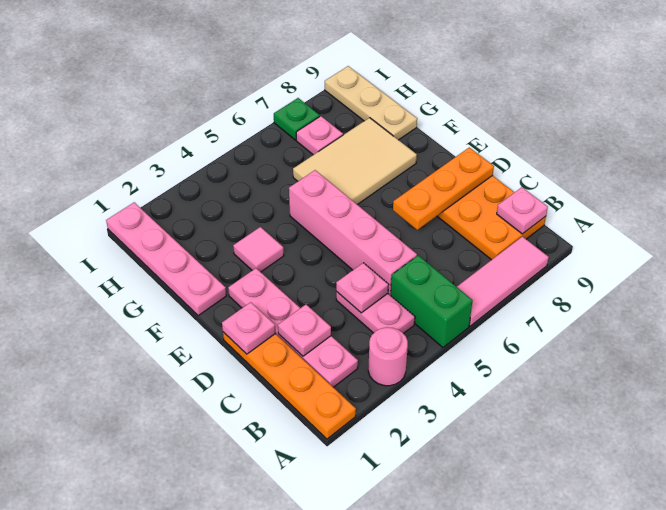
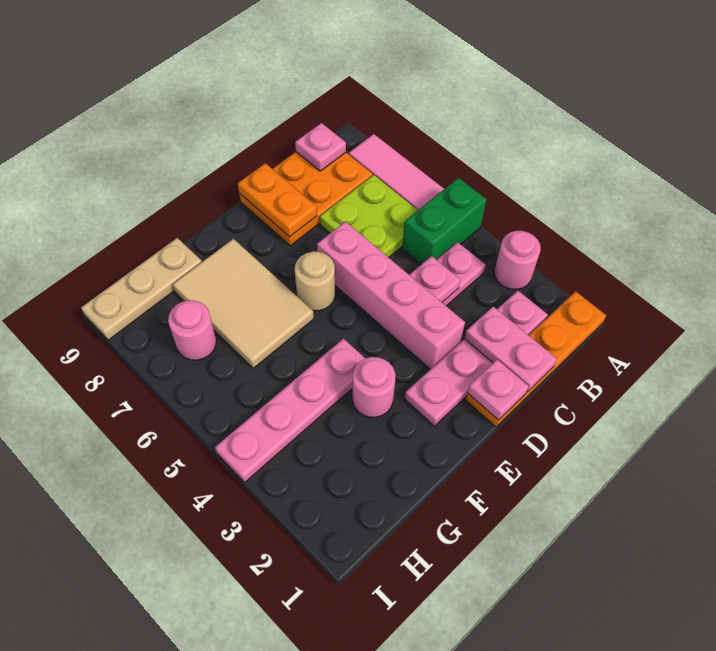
none -> lime 2x2 plate [320,175,418,258]
pink 1x1 plate [278,305,331,356] -> pink 1x2 plate [464,307,557,392]
pink 1x4 brick [289,170,417,295] -> pink 1x4 brick turned to [317,222,465,369]
orange 1x3 plate [393,147,494,230] -> orange 1x2 plate [238,163,317,237]
none -> tan 1x1 round brick [295,252,335,311]
pink 1x4 plate [106,202,226,315] -> pink 1x4 plate moved to [215,339,365,482]
pink 1x1 tile [233,227,284,272] -> pink 1x1 round brick [353,357,395,417]
pink 1x1 plate [296,116,343,155] -> pink 1x1 round brick [168,300,216,360]
green 1x1 plate [274,98,320,140] -> none

